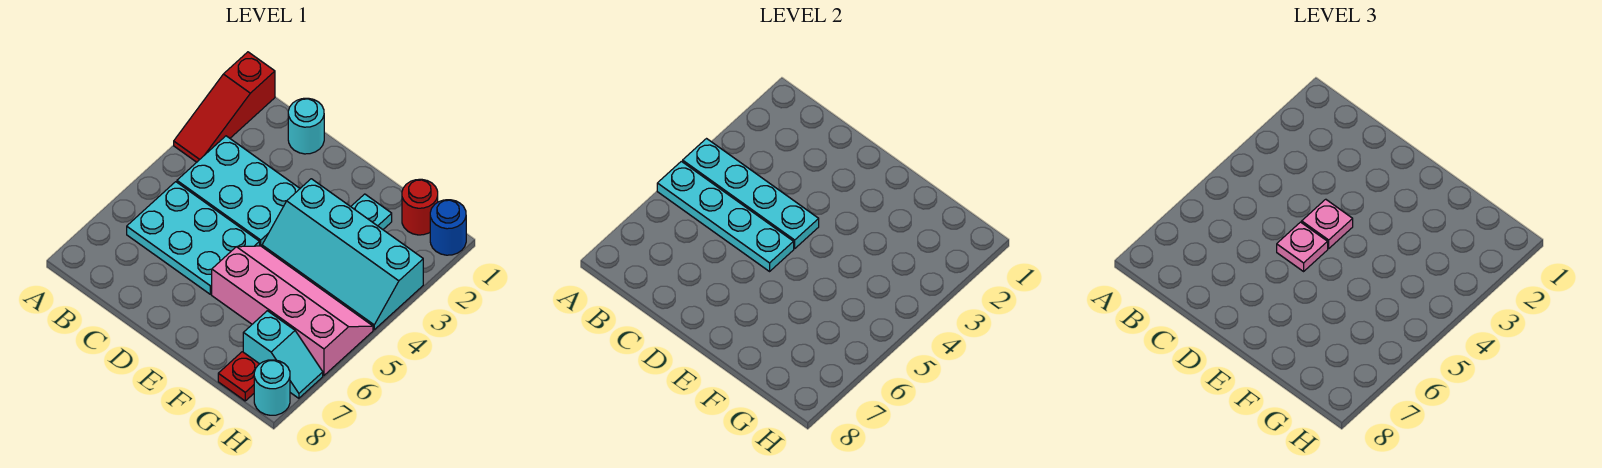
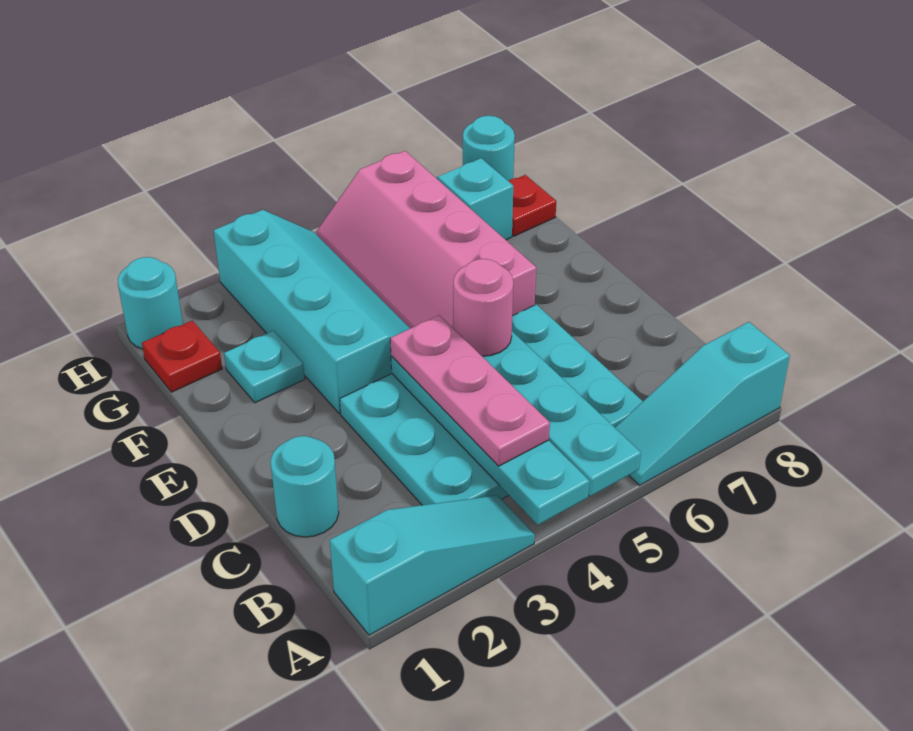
red 1x3 slope [174,52,275,162] -> cyan 1x3 slope [330,495,535,635]
none -> cyan 1x3 slope [615,322,790,485]
pink 1x1 plate [1302,199,1353,248] -> pink 1x3 plate [390,315,550,466]
pink 1x1 plate [1277,222,1328,271] -> pink 1x1 round brick [453,259,513,356]
red 1x1 round brick [402,179,438,235] -> red 1x1 plate [142,321,222,392]
blue 1x1 round brick [430,200,466,255] -> cyan 1x1 round brick [118,257,183,349]

